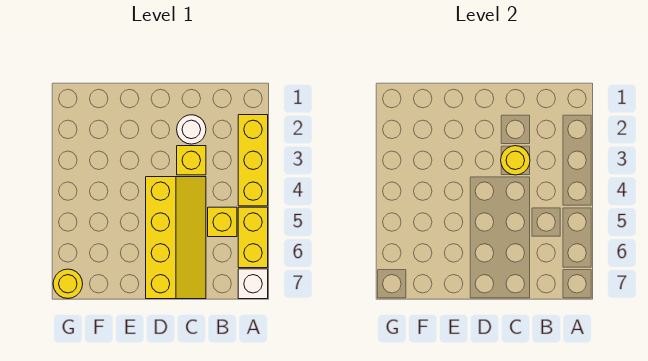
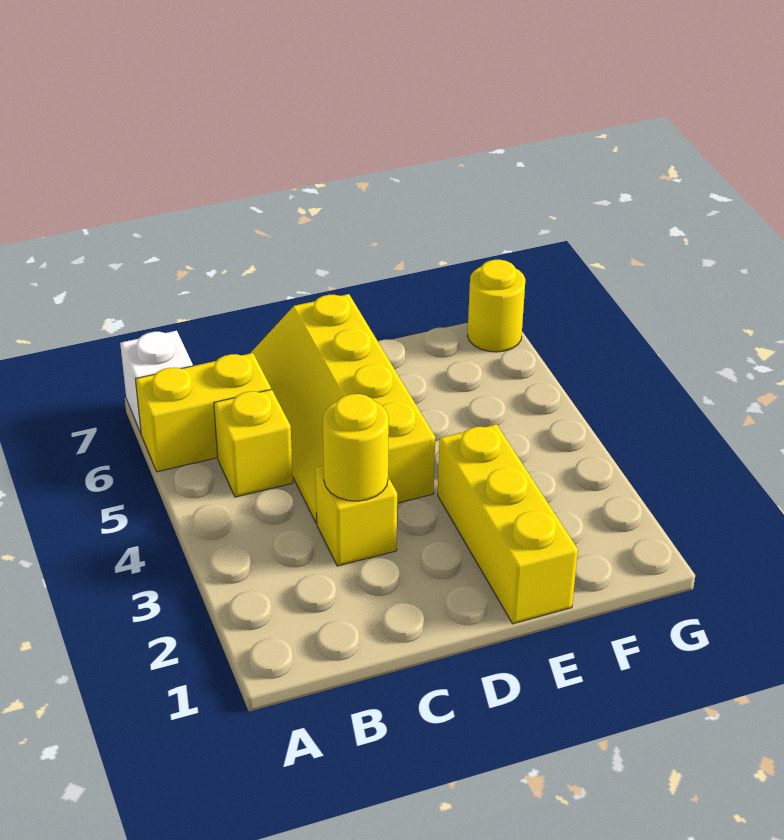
yellow 1x3 brick [238,115,268,206] -> yellow 1x3 brick moved to [438,424,578,624]
yellow 1x2 brick [238,207,268,268] -> yellow 1x2 brick turned to [136,353,271,472]
white 1x1 round brick [177,115,206,144] -> none

